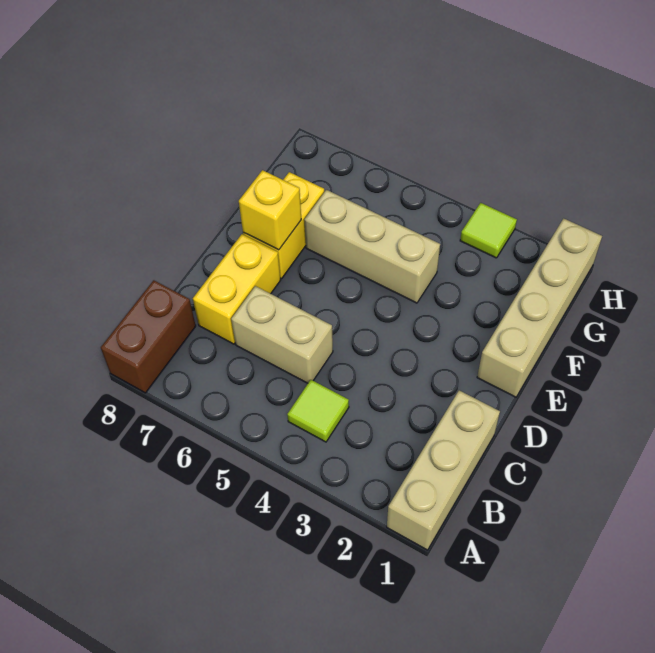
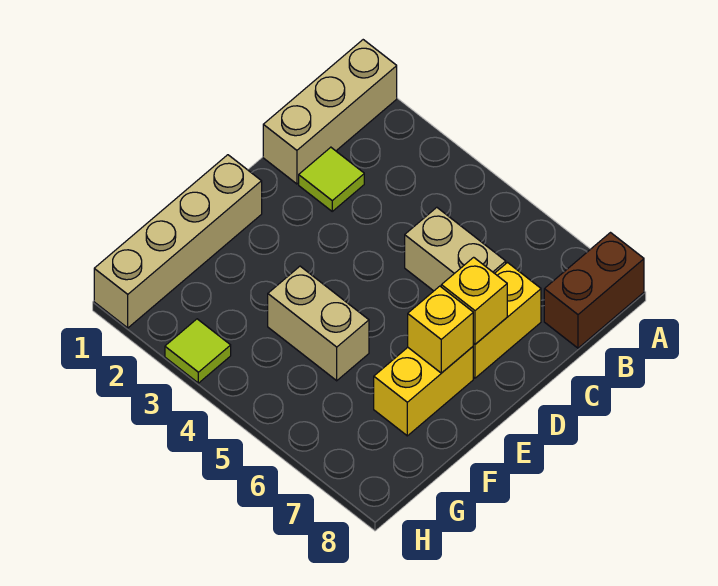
lime 1x1 tile [287,380,349,442] -> lime 1x1 tile moved to [299,147,364,211]
none -> yellow 1x1 brick [441,257,507,344]
tan 1x3 brick [304,190,440,303] -> tan 1x2 brick [268,266,369,381]

